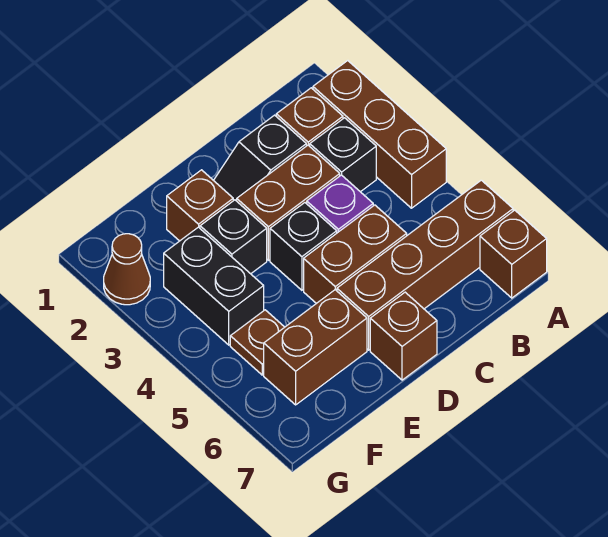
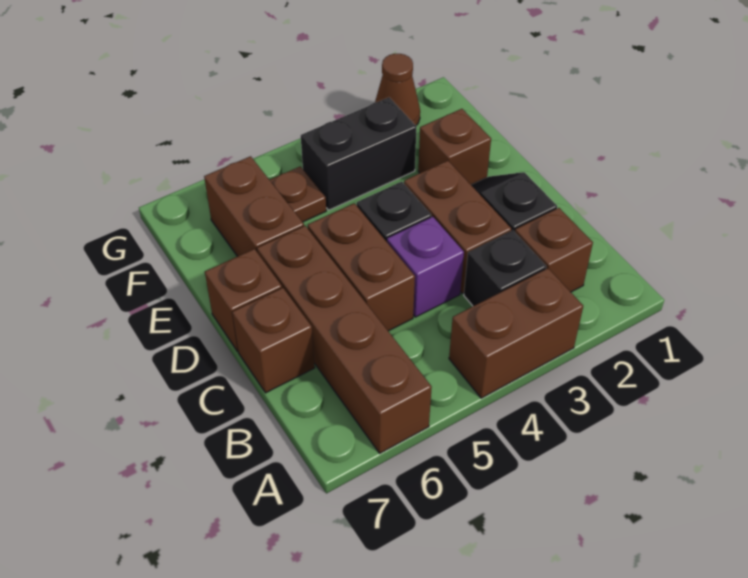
brown 1x3 brick [313,61,446,208] -> brown 1x2 brick [449,268,583,398]
brown 1x1 brick [480,210,547,298] -> brown 1x1 brick moved to [232,288,315,393]
black 1x1 brick [200,200,267,274] -> none

